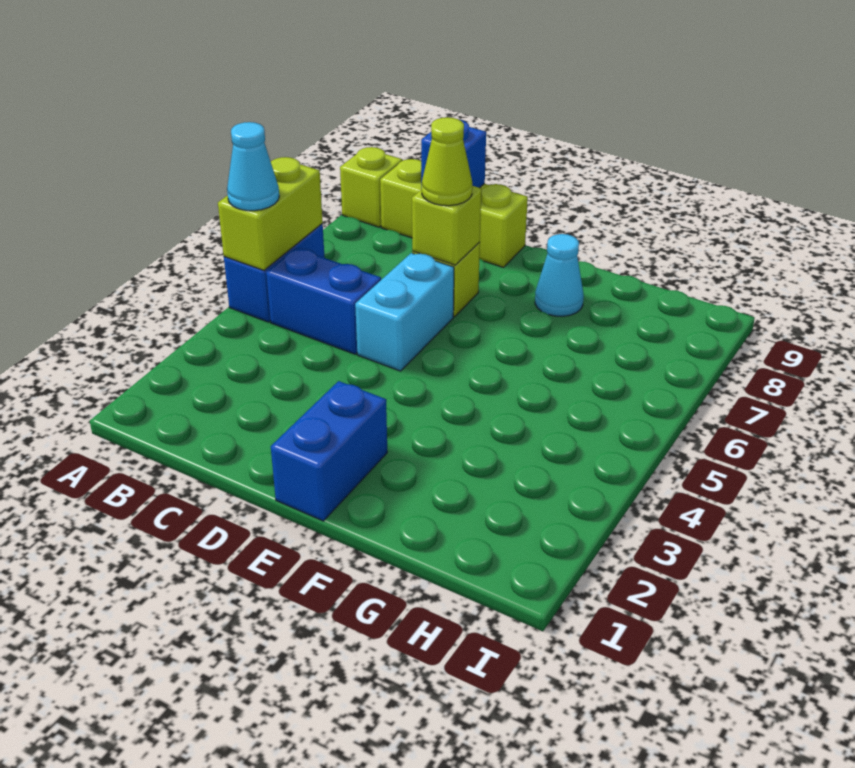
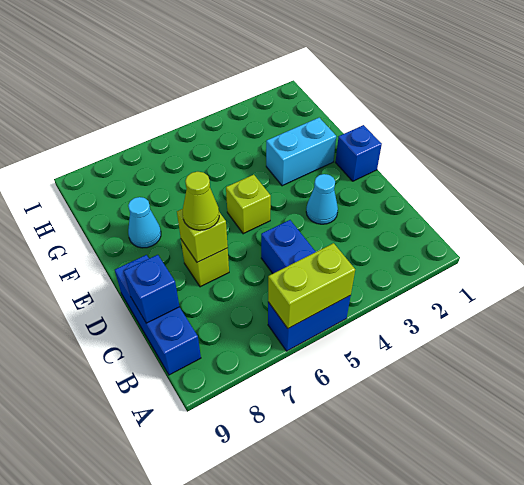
cyan 1x1 cone [227,122,279,211] -> cyan 1x1 cone moved to [306,174,338,224]
lime 1x1 brick [340,147,402,227] -> lime 1x1 brick moved to [226,175,271,234]
lime 1x3 brick [380,159,528,267] -> blue 1x3 brick [115,255,201,375]
cyan 1x2 brick [355,253,454,371] -> cyan 1x2 brick moved to [266,118,336,186]
blue 1x2 brick [271,381,387,521] -> blue 1x1 brick [336,125,382,181]

